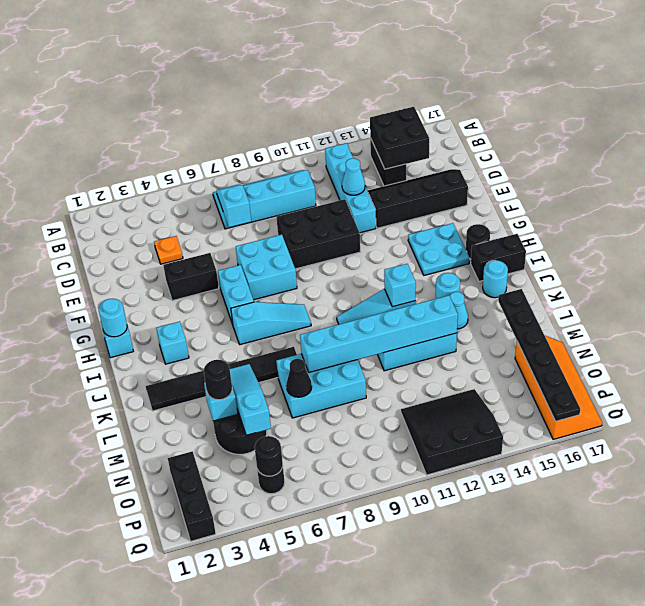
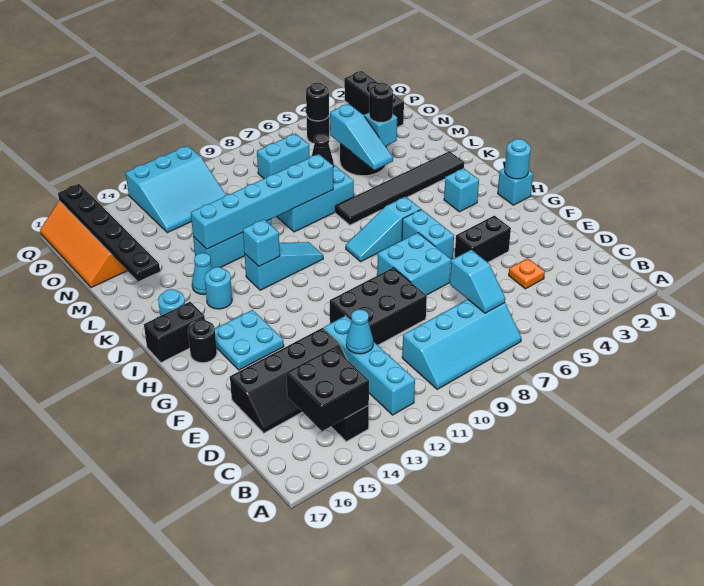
none -> cyan 1x2 brick [257,134,310,178]
black 3x3 slope [401,389,503,475] -> cyan 3x3 slope [126,146,226,233]

